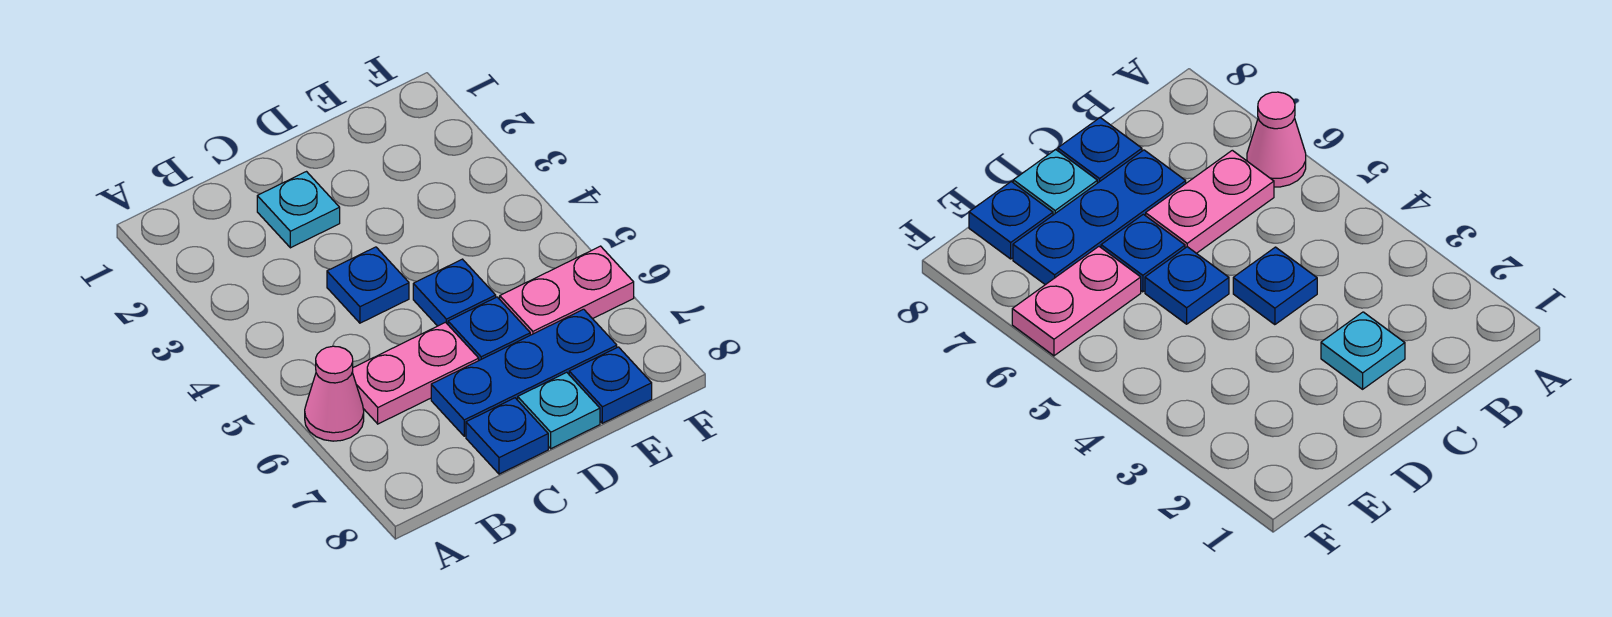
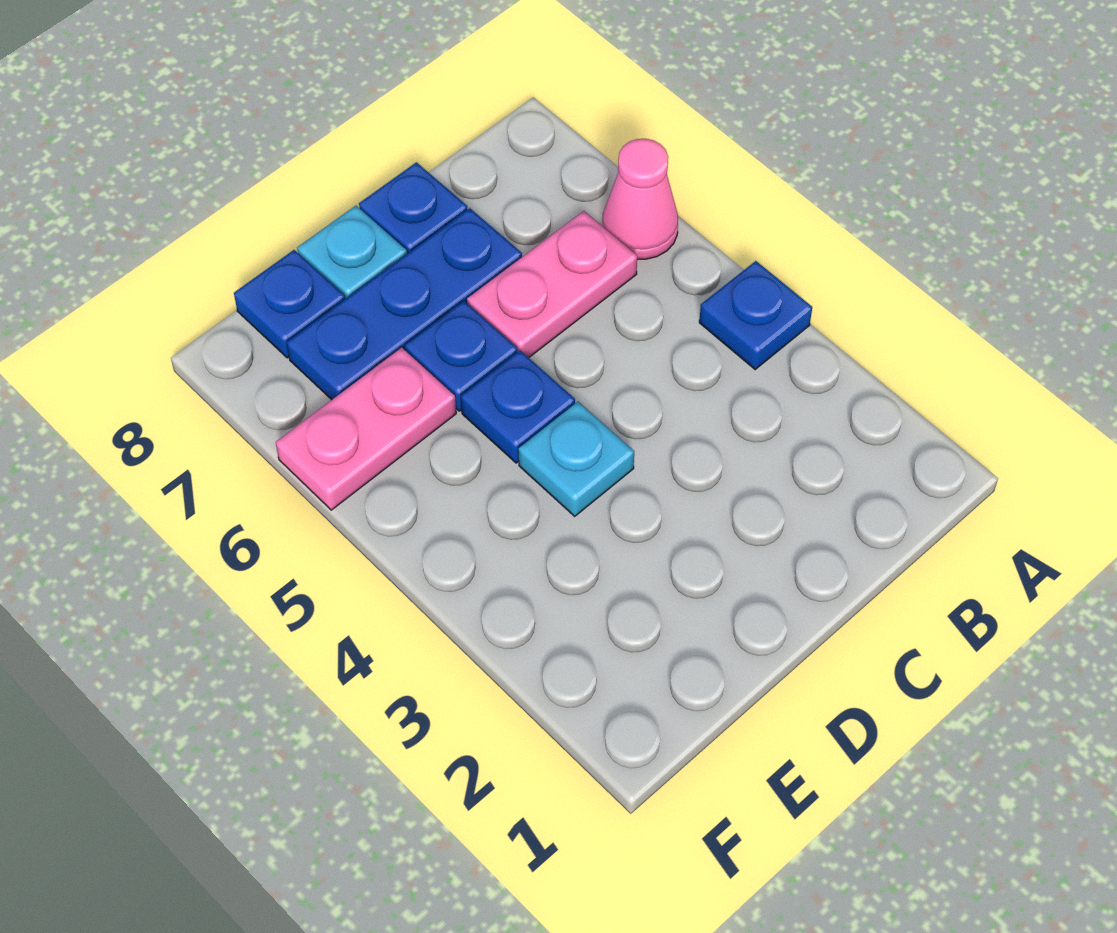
cyan 1x1 plate [257,172,340,248] -> cyan 1x1 plate moved to [519,402,634,516]
blue 1x1 plate [327,247,409,323] -> blue 1x1 plate moved to [699,261,812,369]

